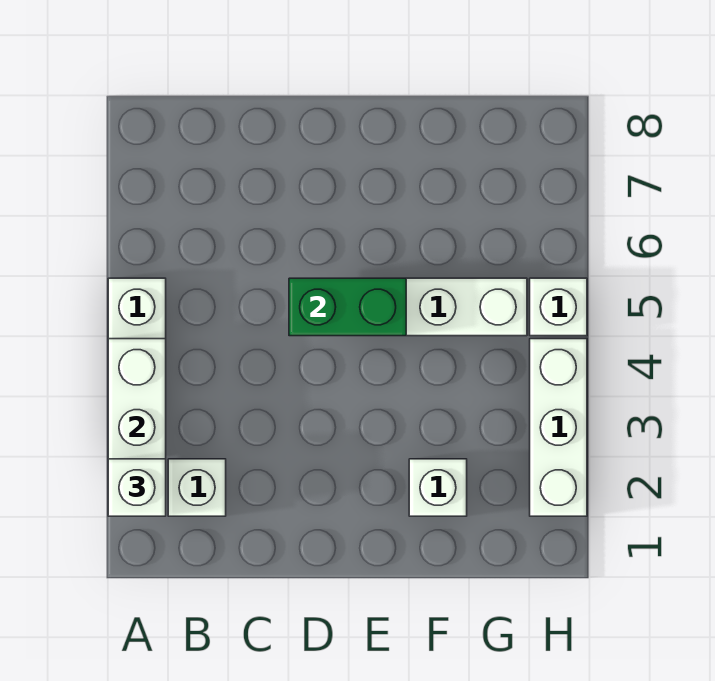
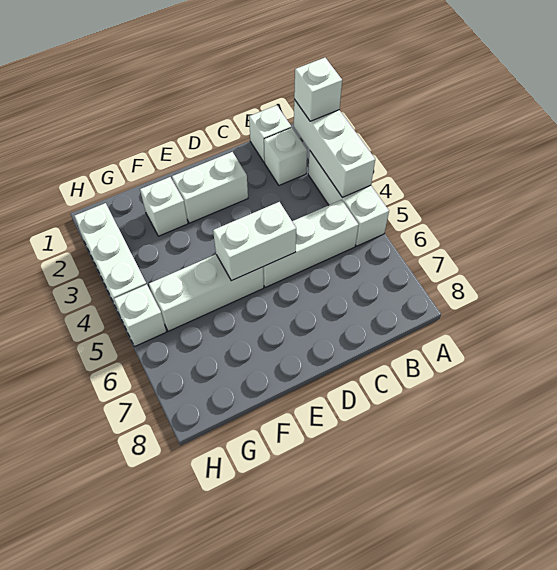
none -> white 1x1 brick [249,105,291,162]
none -> white 1x3 brick [263,200,358,288]
none -> white 1x2 brick [172,152,248,223]
green 1x2 brick [289,278,406,336] -> white 1x2 brick [213,202,296,281]

